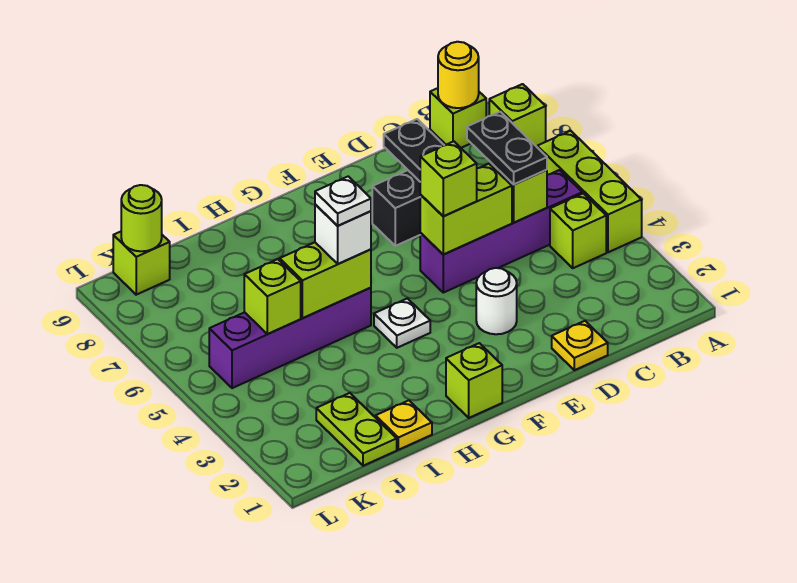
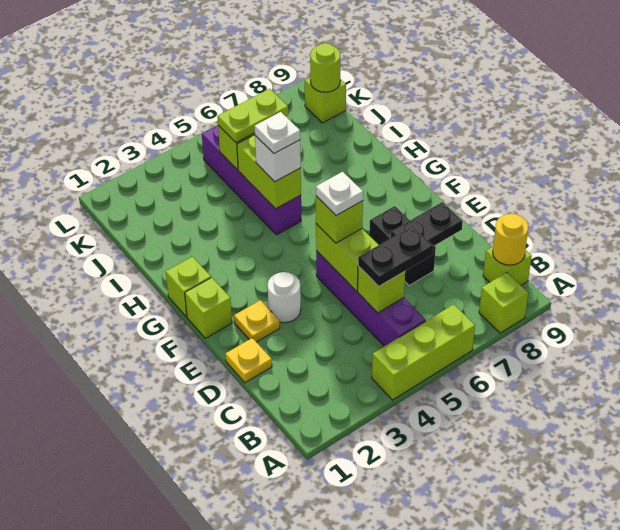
lime 1x1 brick [550,193,606,268] -> lime 1x1 brick moved to [185,278,232,338]
white 1x1 plate [374,298,430,348] -> white 1x1 plate moved to [316,172,363,215]
yellow 1x1 plate [376,400,432,450] -> yellow 1x1 plate moved to [234,300,280,342]
lime 1x2 plate [316,393,397,466] -> lime 1x2 plate moved to [217,89,288,143]

